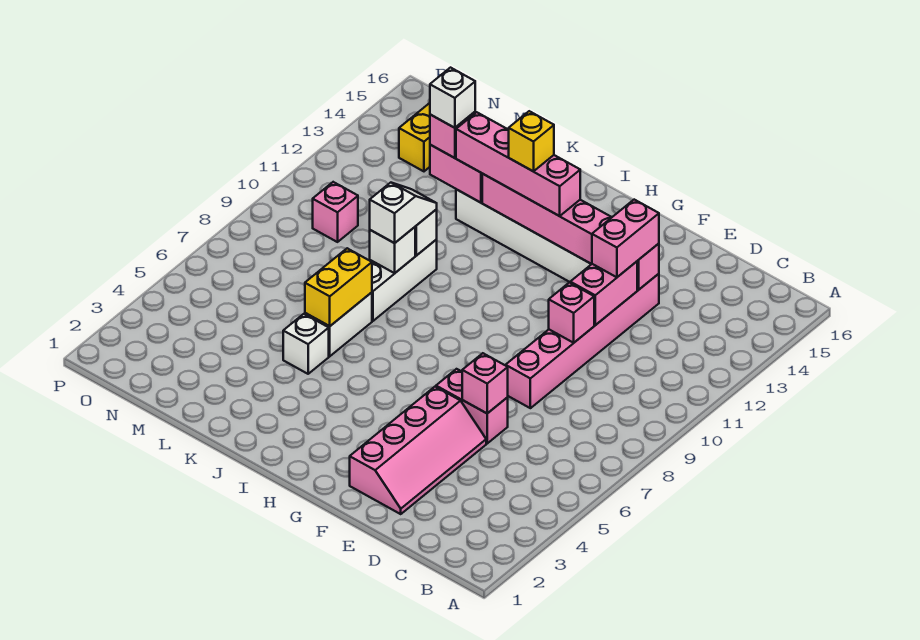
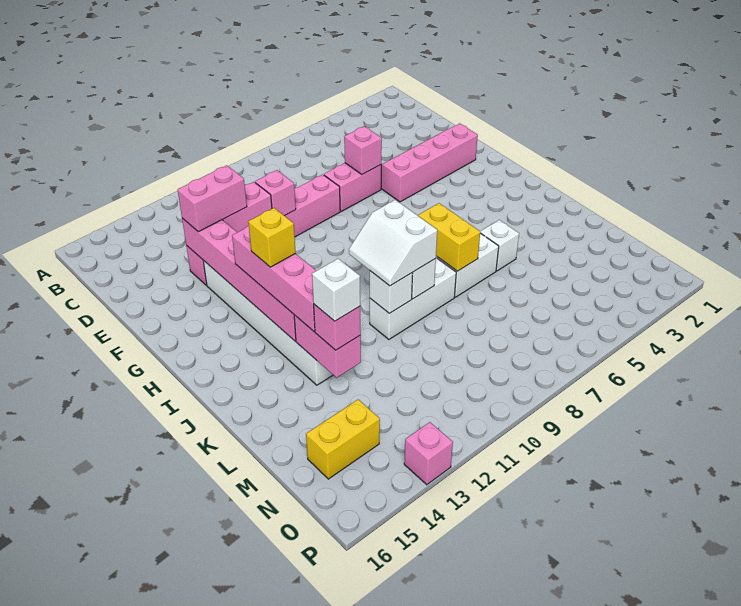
pink 1x2 brick [436,369,508,443] -> pink 1x2 brick turned to [324,163,381,211]
yellow 1x2 brick [305,248,372,326] -> yellow 1x2 brick turned to [418,203,480,271]
white 1x2 slope [370,183,437,243] -> white 2x2 slope [349,200,437,286]
pink 1x1 brick [313,182,358,242] -> pink 1x1 brick moved to [404,422,453,485]

